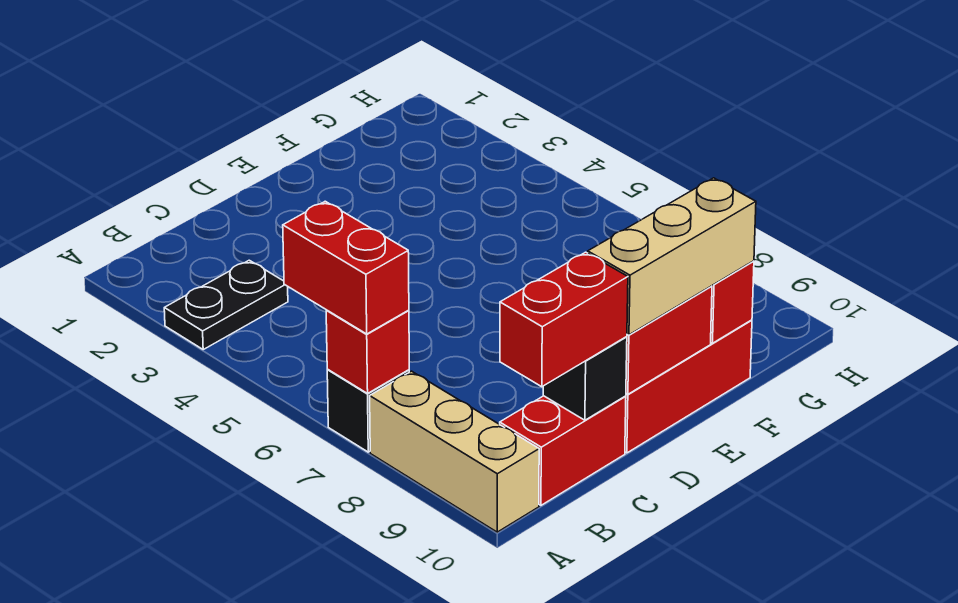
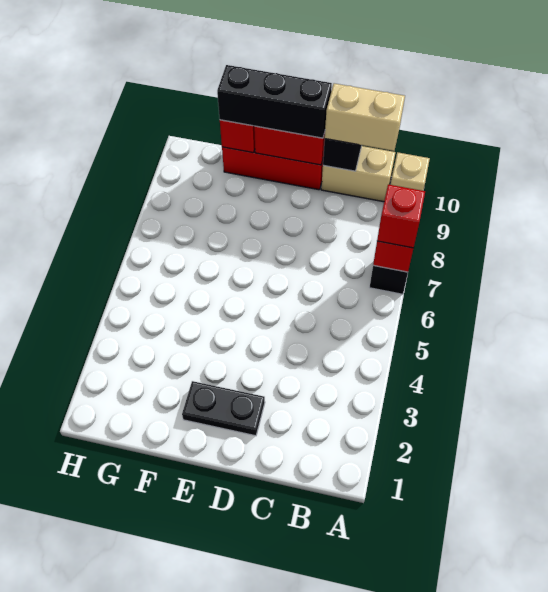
black 1x2 plate [164,260,288,349] -> black 1x2 plate moved to [182,381,265,436]
red 1x2 brick [283,201,409,334] -> red 1x1 brick [377,184,425,248]
tan 1x3 brick [370,371,539,532] -> tan 1x1 brick [391,152,430,191]
red 1x2 brick [500,396,626,505] -> tan 1x2 brick [321,146,395,202]
red 1x2 brick [500,252,628,387] -> tan 1x2 brick [325,83,405,151]
tan 1x3 brick [588,178,756,335] -> black 1x3 brick [217,65,332,138]

